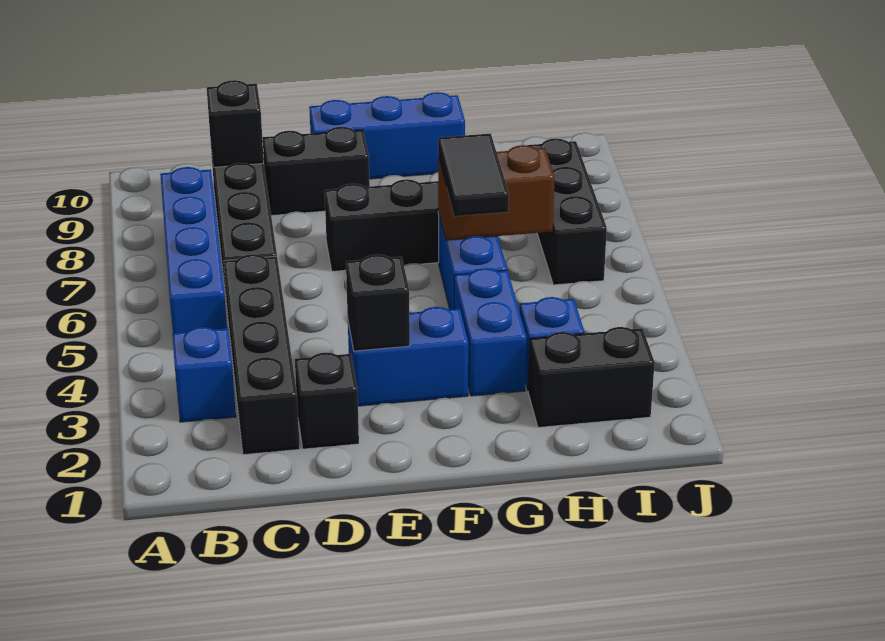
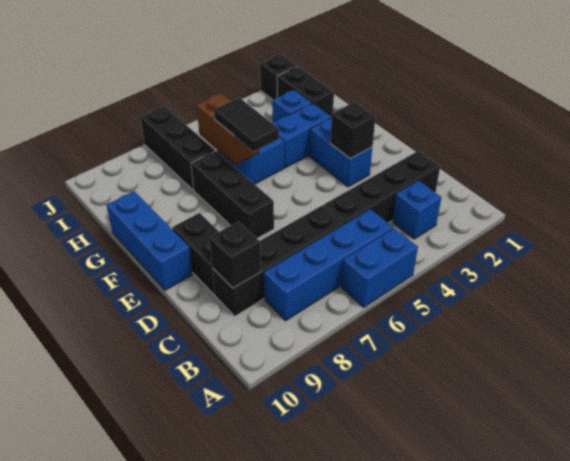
none -> blue 1x2 brick [341,228,418,307]
black 1x1 brick [295,352,359,449] -> black 1x1 brick moved to [260,54,297,100]
black 1x2 tile [438,134,509,216] -> black 1x2 tile turned to [214,98,279,151]
black 1x3 brick [527,139,607,285] -> black 1x3 brick turned to [140,106,215,190]

